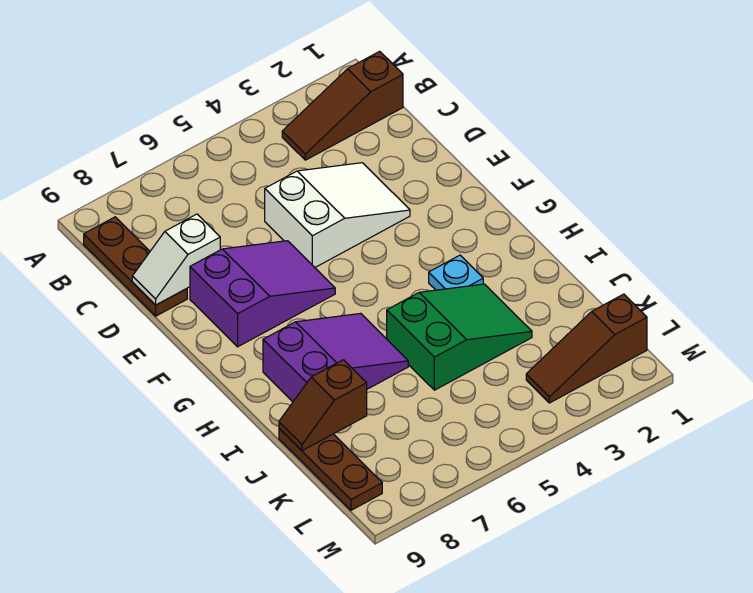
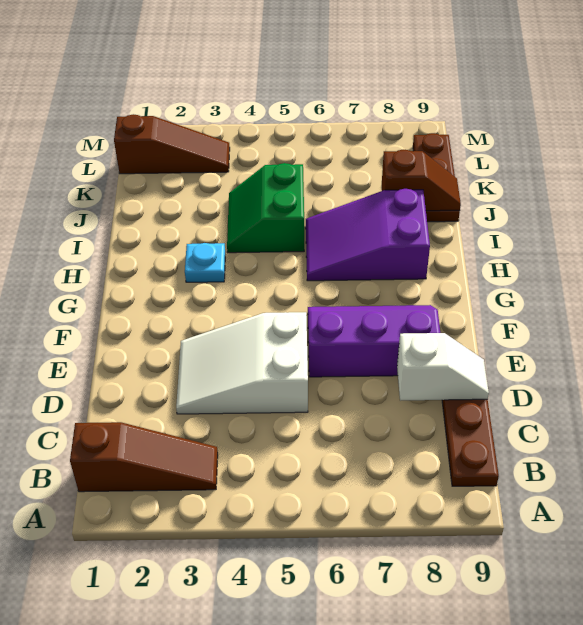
purple 2x3 slope [190,241,335,347] -> purple 2x3 slope turned to [308,305,440,377]
green 2x3 slope [387,284,532,390] -> green 2x2 slope [227,163,304,253]

